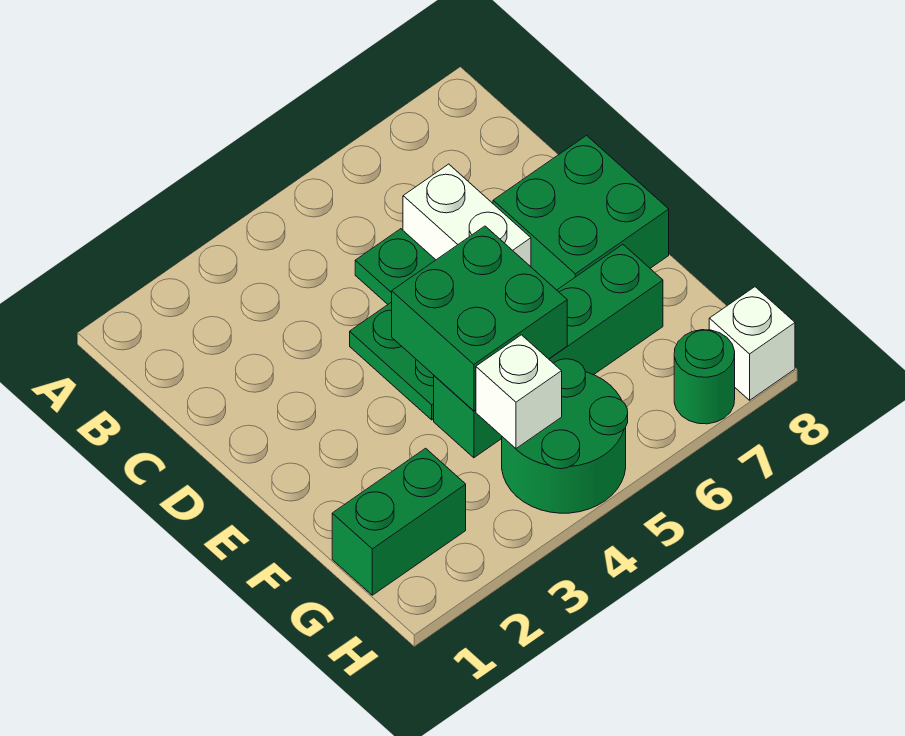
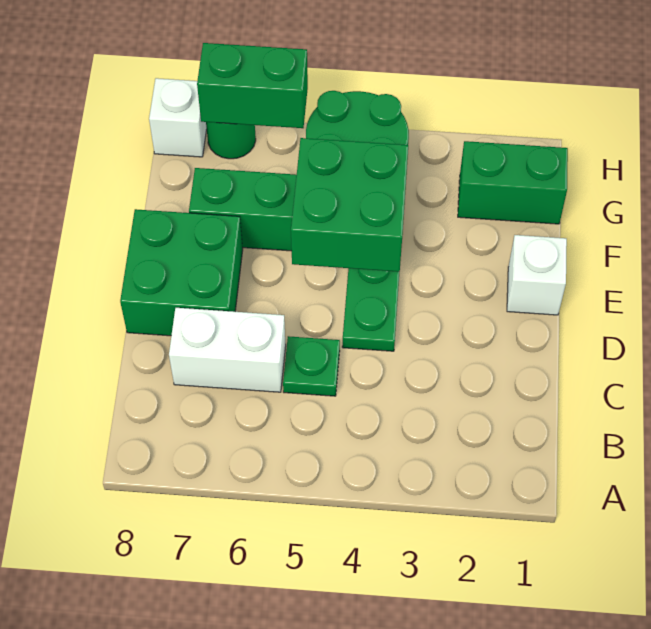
white 1x2 brick [403,164,531,267] -> white 1x2 brick turned to [169,308,286,392]
white 1x1 brick [476,335,562,448] -> white 1x1 brick moved to [507,235,567,315]
none -> green 1x2 brick [197,43,308,128]

